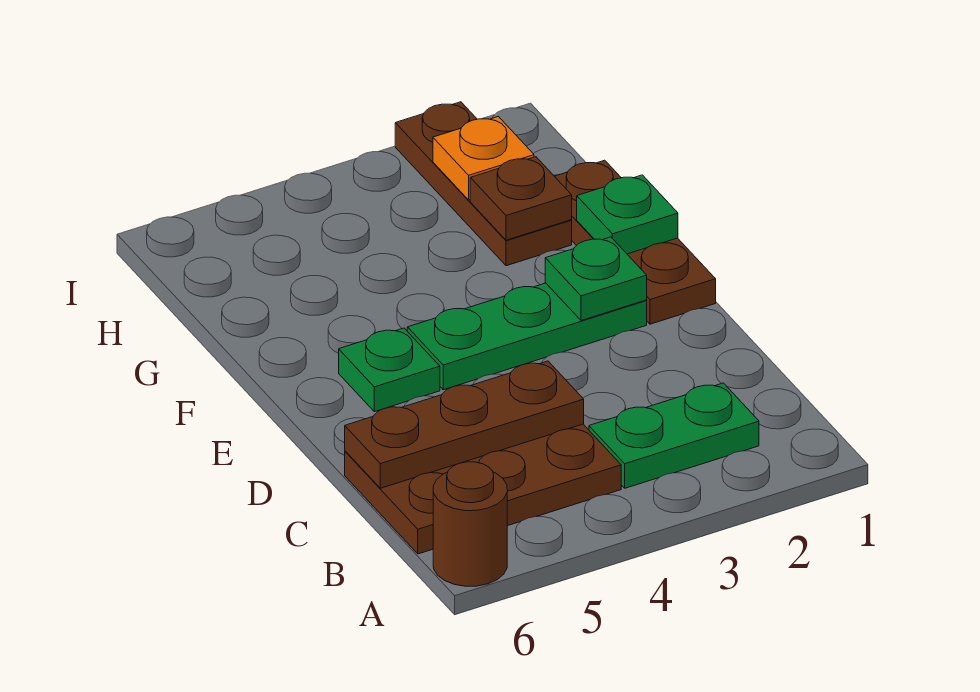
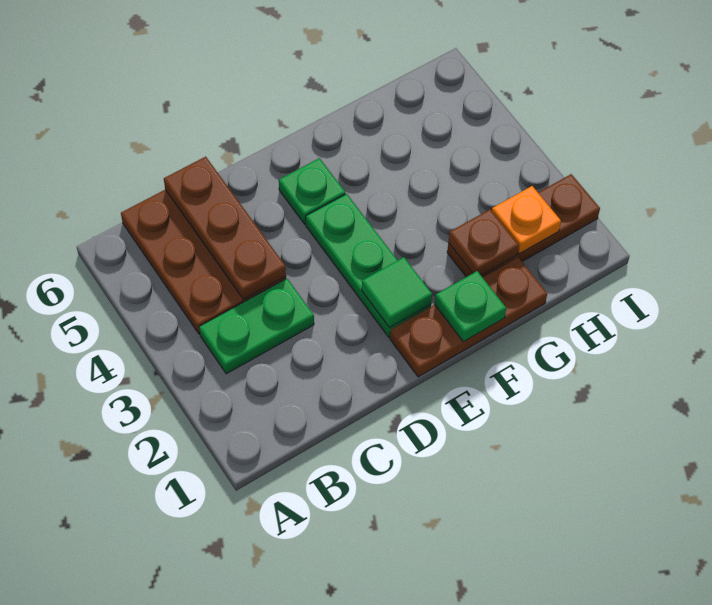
brown 1x1 round brick [433,462,507,586] -> none
green 1x2 plate [589,383,759,488] -> green 1x2 plate turned to [199,279,314,374]
green 1x1 plate [545,237,647,321] -> green 1x1 tile [362,257,432,328]

